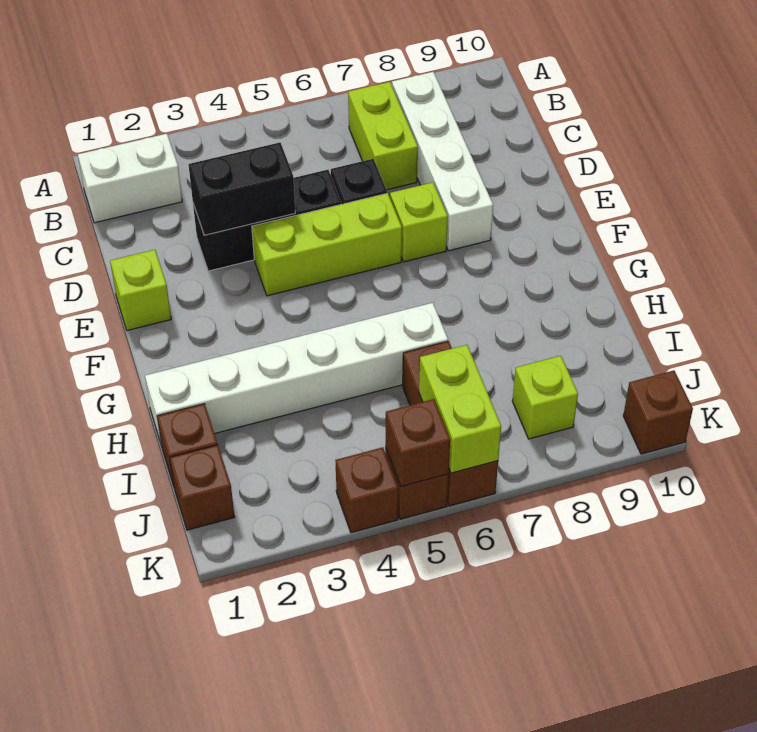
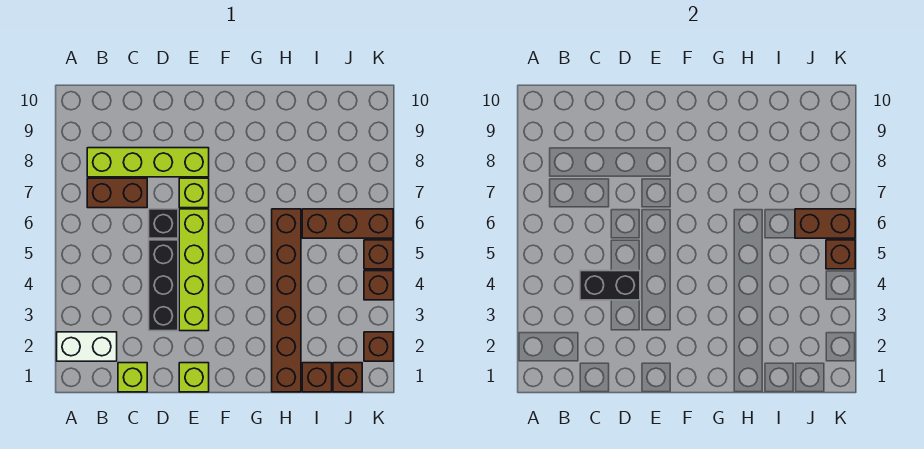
white 1x2 brick [78,134,182,223] -> white 1x2 brick turned to [57,332,117,361]
lime 1x2 brick [348,82,418,190] -> brown 1x2 brick [87,178,147,208]
white 1x4 brick [392,72,493,251] -> lime 1x4 brick [87,148,209,177]
black 1x2 brick [188,143,295,235] -> black 1x2 brick turned to [580,271,640,300]
lime 1x3 brick [252,193,402,296] -> lime 1x4 brick [179,209,209,331]
white 1x6 brick [145,303,448,445] -> brown 1x6 brick [272,209,301,392]
lime 1x2 brick [419,345,501,473] -> brown 1x2 brick [795,209,855,238]
lime 1x1 brick [512,356,578,439] -> lime 1x1 brick moved to [118,363,147,392]
brown 1x1 brick [623,371,693,454] -> brown 1x1 brick moved to [364,332,393,361]

